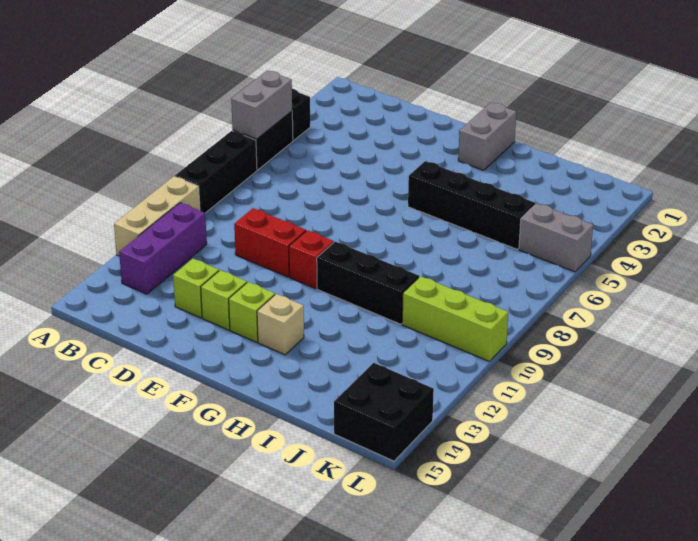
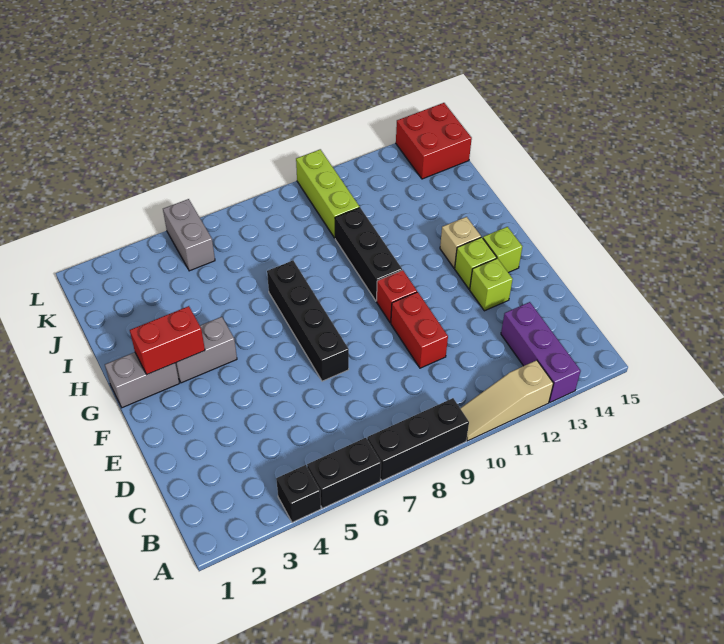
grey 1x2 brick [231,71,292,139] -> grey 1x2 brick moved to [175,317,237,383]
tan 1x3 brick [114,176,200,256] -> tan 1x3 slope [460,360,553,441]
purple 1x3 brick [119,203,207,294] -> purple 1x3 brick turned to [501,302,581,402]
lime 1x1 brick [173,259,219,318] -> lime 1x1 brick moved to [483,227,522,273]
none -> red 1x2 brick [130,306,205,374]
black 1x4 brick [408,161,535,249] -> black 1x4 brick moved to [267,260,349,381]
black 2x2 brick [334,363,434,461] -> red 2x2 brick [396,103,472,179]

